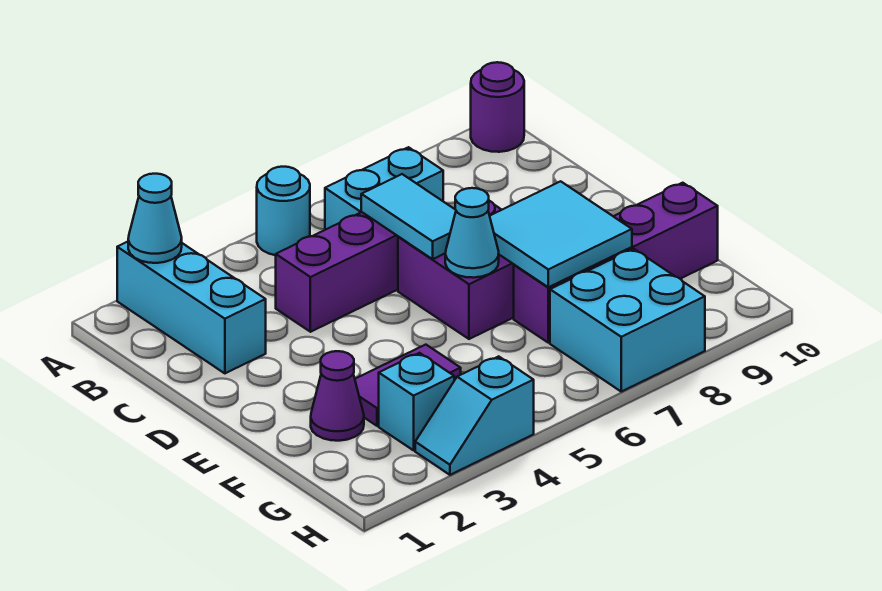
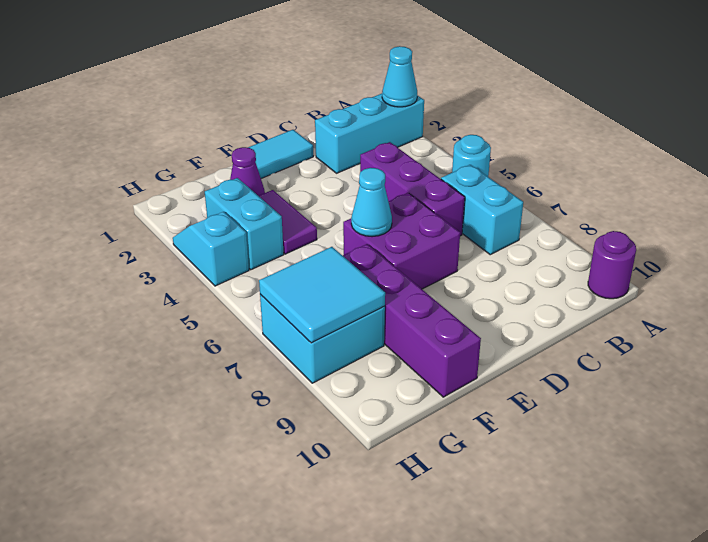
cyan 1x2 tile [361,174,456,259] -> cyan 1x2 tile moved to [248,130,313,179]
cyan 2x2 tile [490,181,632,287] -> cyan 2x2 tile moved to [259,247,385,343]
cyan 1x1 brick [379,353,454,450] -> cyan 1x2 brick [205,178,284,270]

